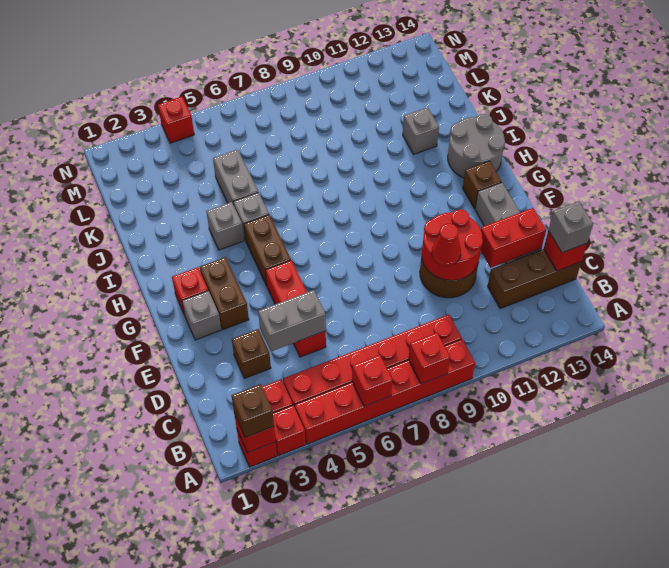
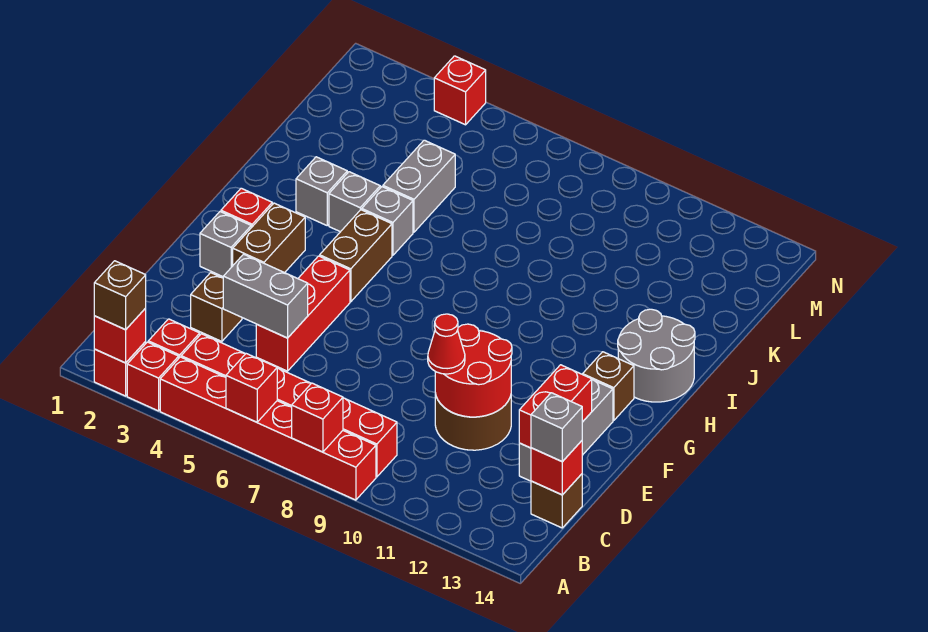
brown 1x3 brick [488,249,581,309] -> brown 1x1 brick [531,474,582,528]
red 1x2 brick [481,208,546,268] -> red 1x2 brick turned to [519,365,592,448]
grey 1x1 brick [403,107,439,154] -> grey 1x1 brick moved to [296,157,347,225]

